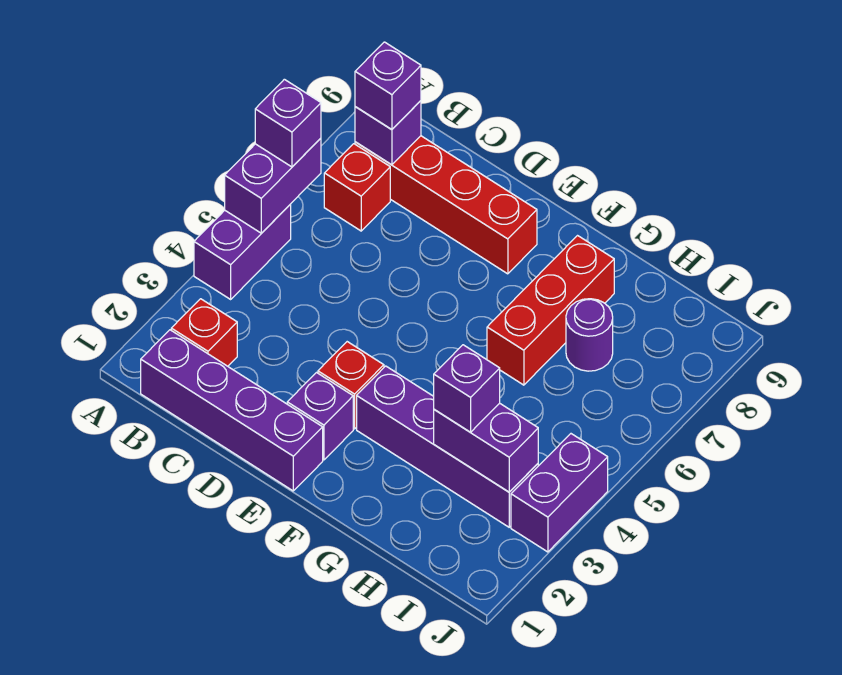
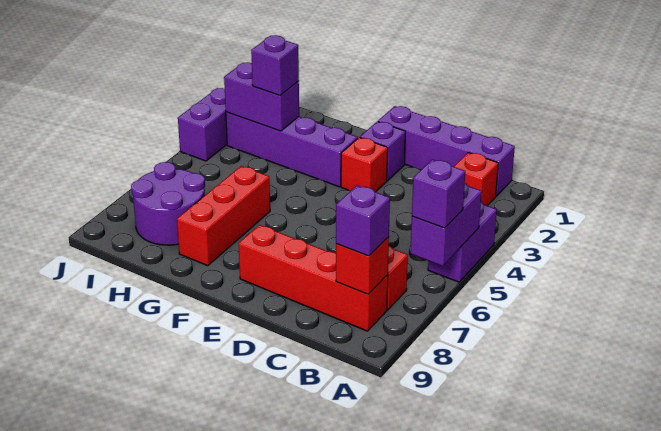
purple 1x1 brick [355,101,421,165] -> red 1x1 brick [336,237,389,294]
purple 1x1 round brick [566,299,613,371] -> purple 2x2 round brick [131,162,205,245]

